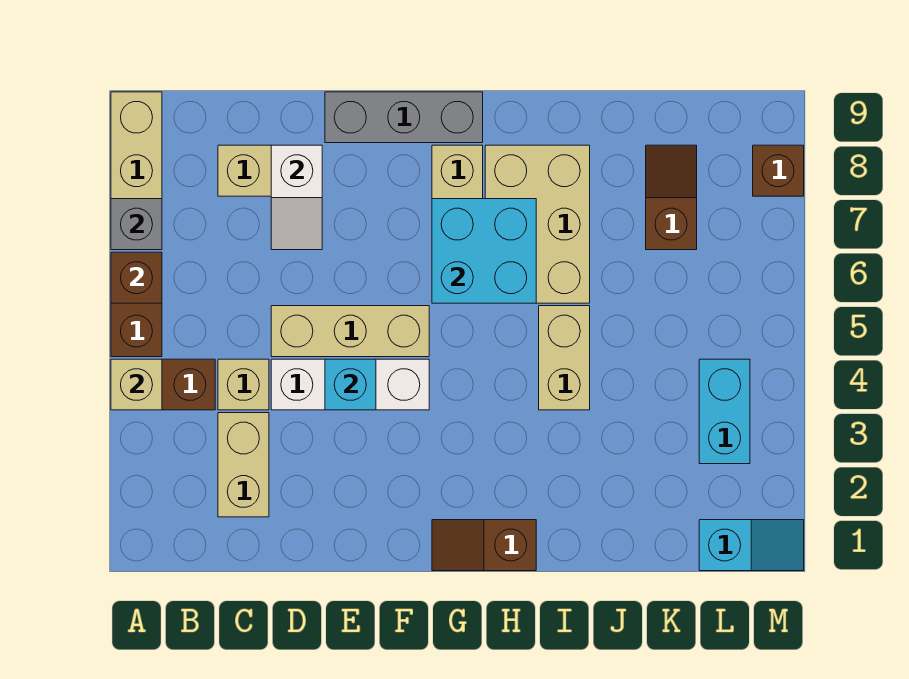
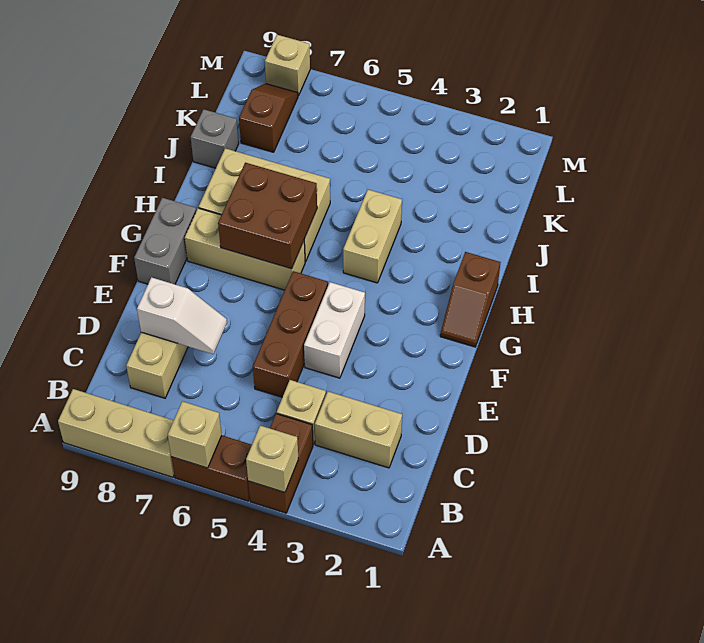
brown 1x1 brick [111,252,162,303] -> tan 1x1 brick [168,401,222,468]
grey 1x1 brick [111,199,162,250] -> grey 1x1 brick moved to [191,109,239,168]
white 1x3 brick [271,359,429,410] -> white 1x2 brick [304,282,365,378]
tan 1x3 brick [271,306,429,357] -> brown 1x3 brick [253,271,328,397]
cyan 1x1 brick [325,359,376,410] -> none
grey 1x3 brick [325,92,483,143] -> grey 1x2 brick [134,198,196,284]
cyan 2x2 brick [432,199,536,303] -> brown 2x2 brick [218,163,317,269]
tan 1x2 brick [539,306,590,410] -> tan 1x2 brick turned to [343,190,402,283]
brown 1x2 slope [646,145,697,250] -> brown 1x2 slope turned to [239,84,298,152]
cyan 1x2 slope [699,520,804,571] -> none
cyan 1x2 brick [699,359,750,464] -> none
brown 1x1 brick [753,145,804,196] -> tan 1x1 brick [265,35,310,96]

